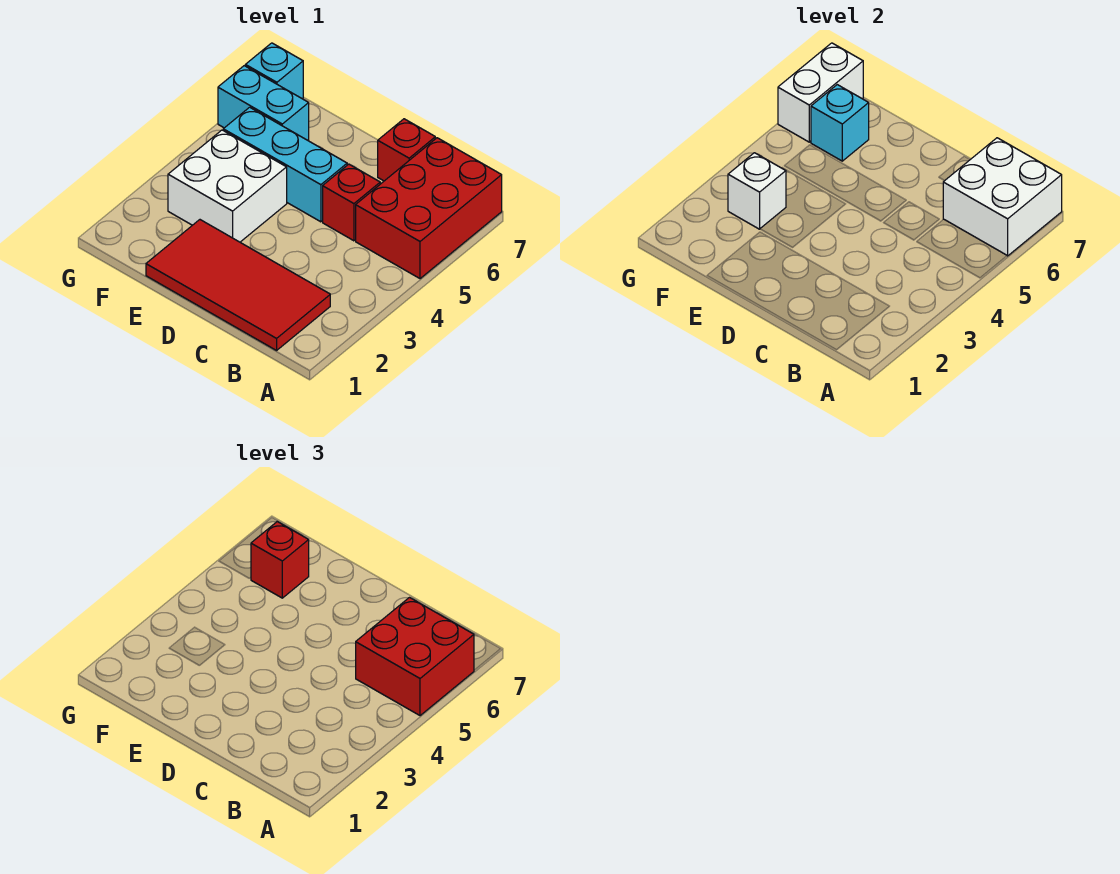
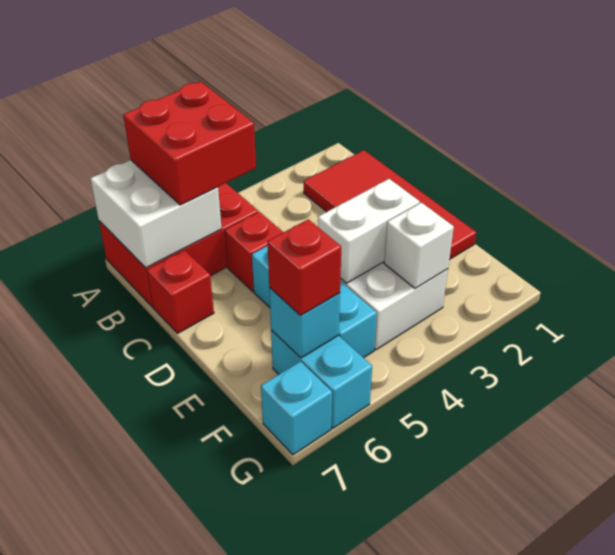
white 1x2 brick [778,43,863,142] -> white 1x2 brick moved to [318,179,420,283]

